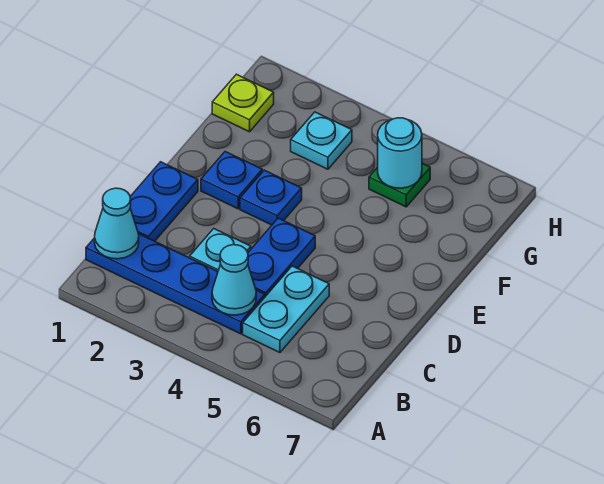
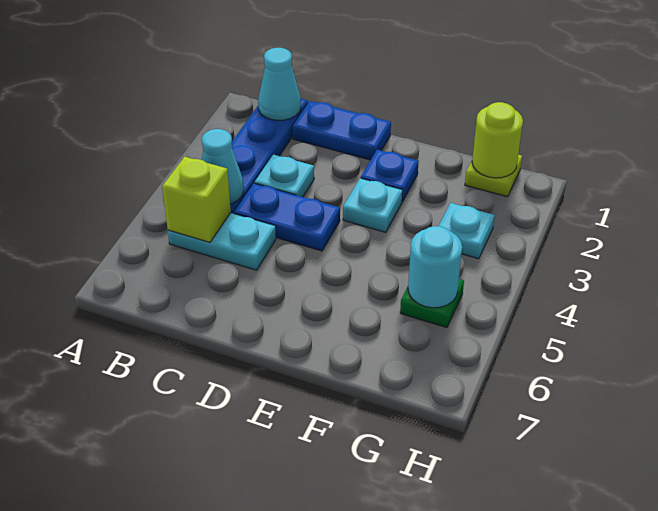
none -> lime 1x1 brick [162,157,231,243]
blue 1x1 plate [240,170,302,225] -> cyan 1x1 plate [343,178,402,232]
none -> lime 1x1 round brick [472,102,523,178]

